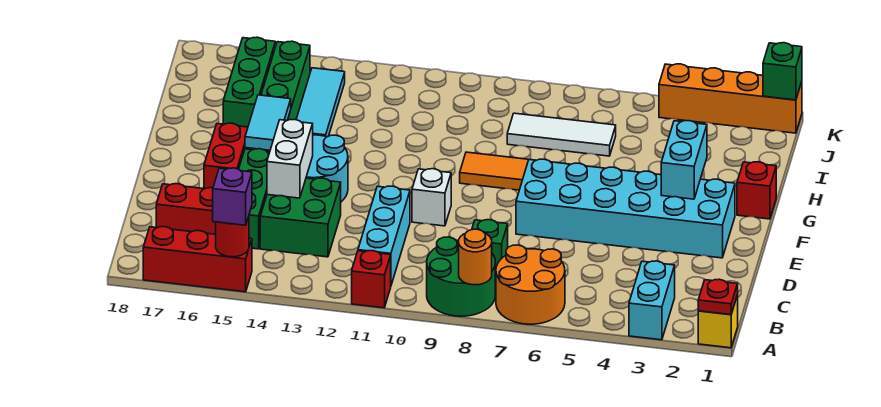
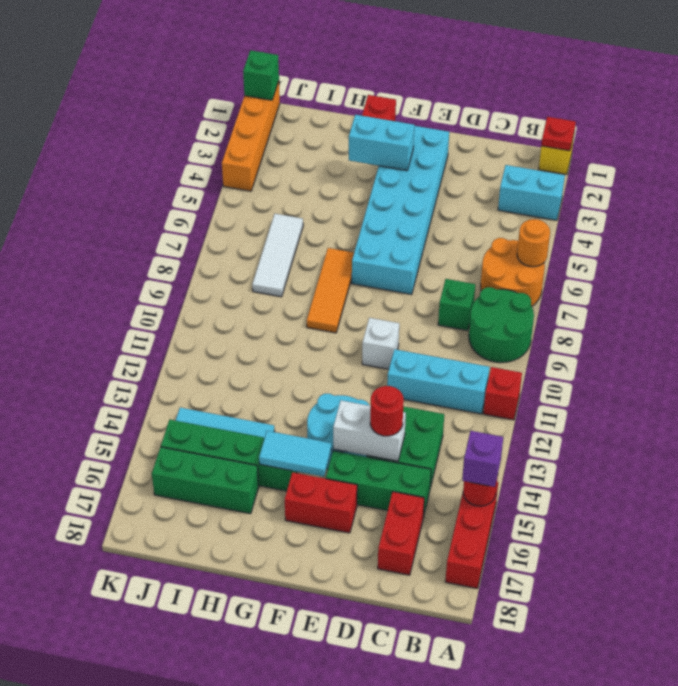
orange 1x1 round brick [459,229,492,285] -> orange 1x1 round brick moved to [517,219,550,267]
none -> red 1x1 round brick [370,386,404,436]

